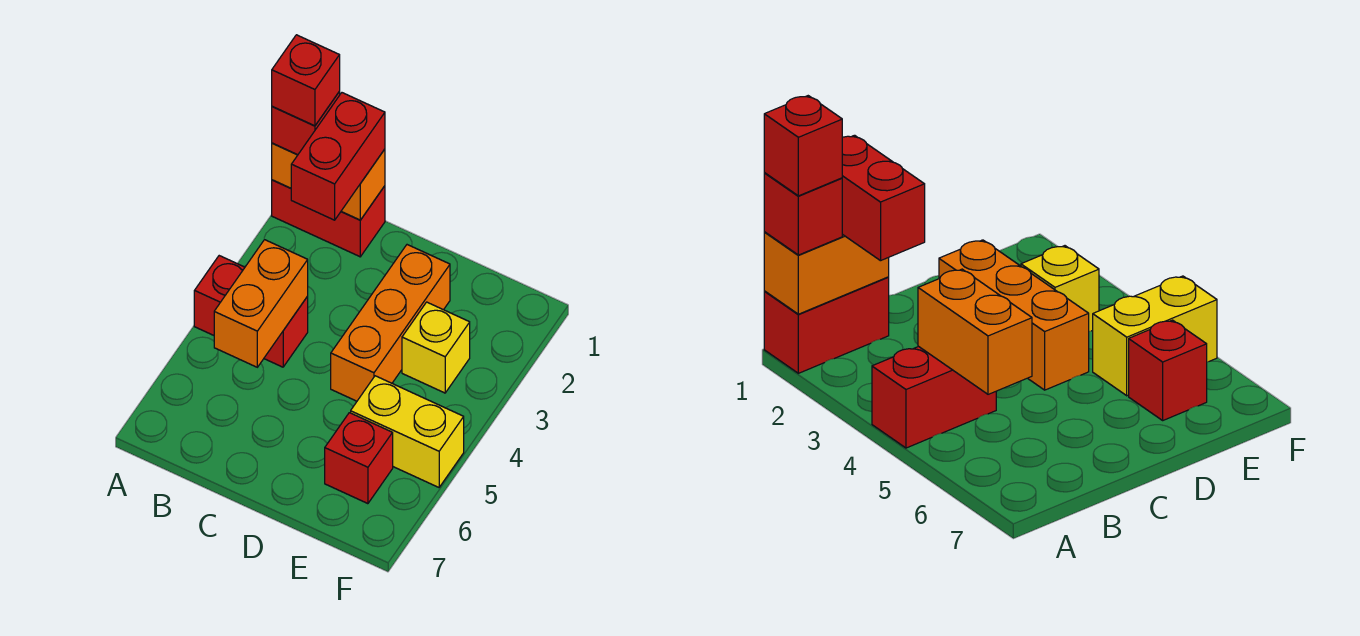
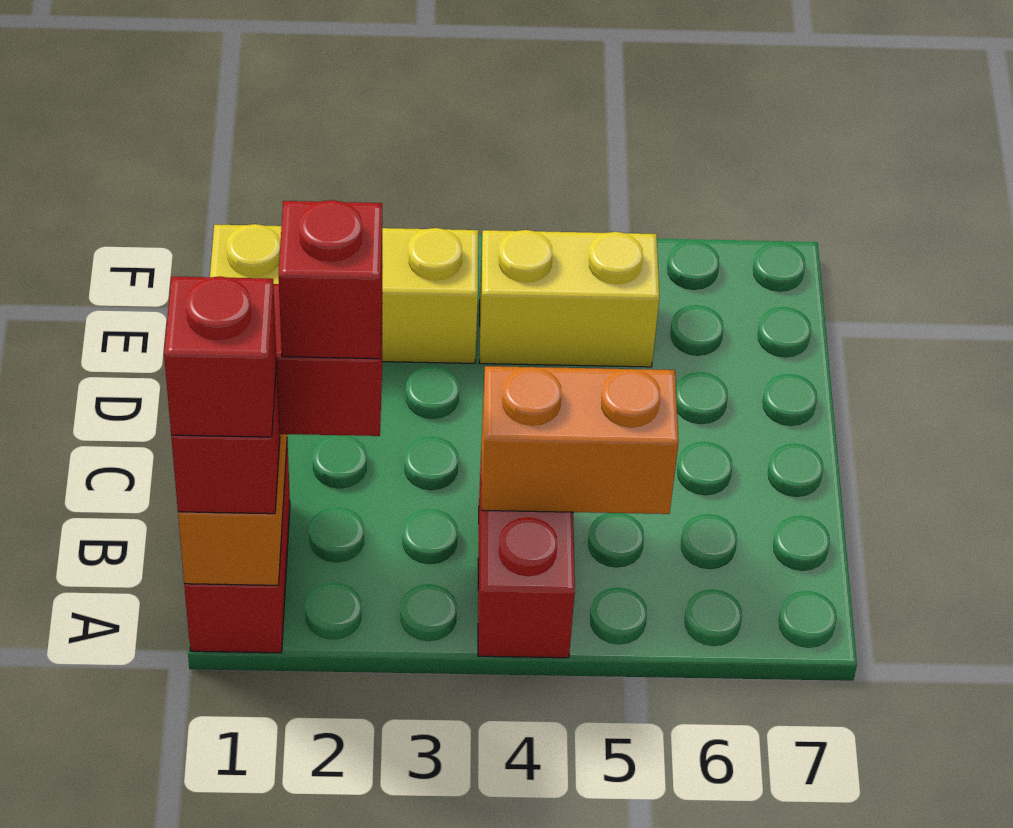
orange 1x3 brick [331,245,450,401] -> none
yellow 1x1 brick [402,302,470,393] -> yellow 1x3 brick [210,224,478,363]
yellow 1x2 brick [351,376,464,487] -> yellow 1x2 brick turned to [479,230,659,367]
red 1x1 brick [325,413,393,504] -> red 1x1 brick moved to [279,200,382,359]

